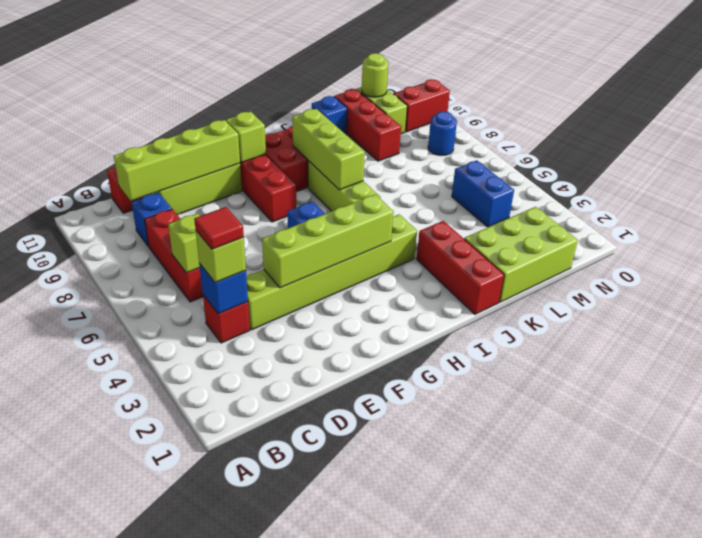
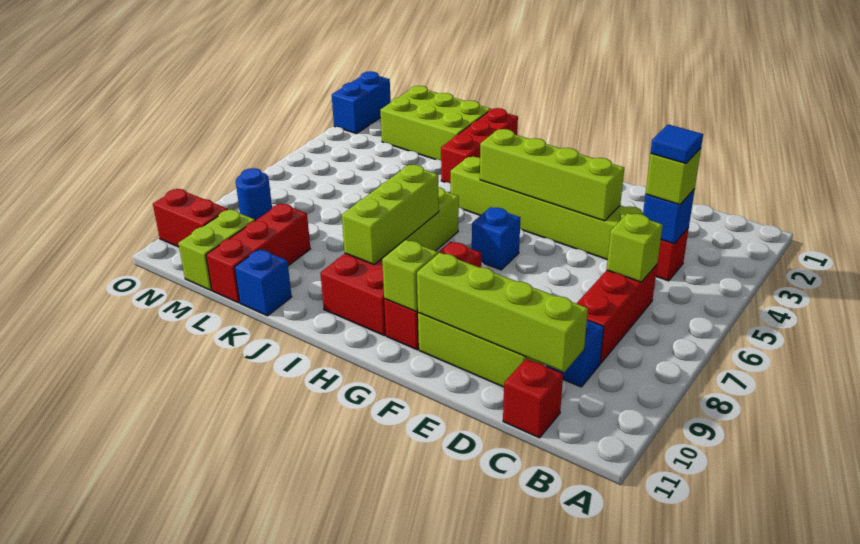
red 1x1 tile [194,207,244,249] -> blue 1x1 tile [651,124,703,163]
blue 1x2 brick [452,160,514,227] -> blue 1x2 brick moved to [332,71,391,134]
lime 1x1 round brick [362,53,388,97] -> none

